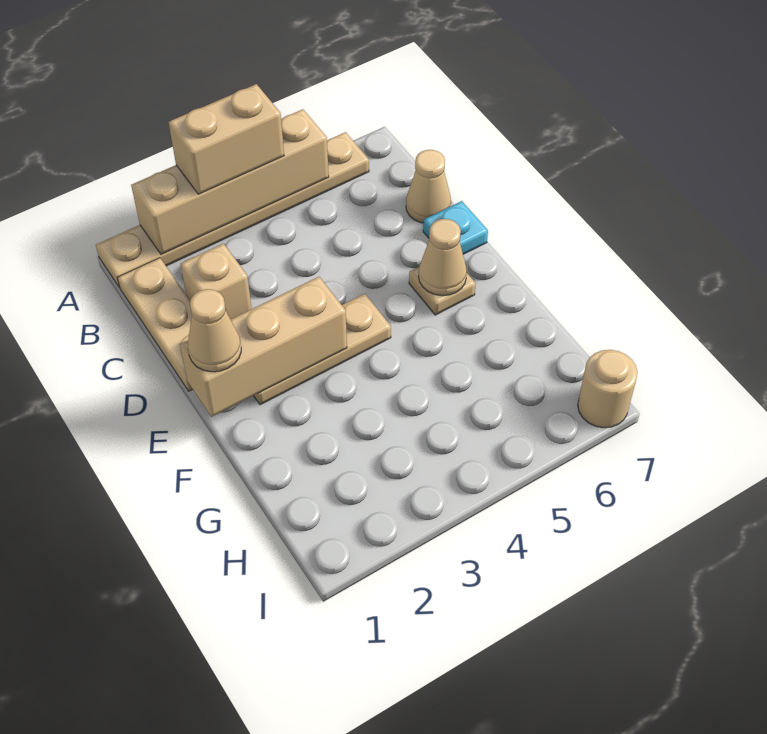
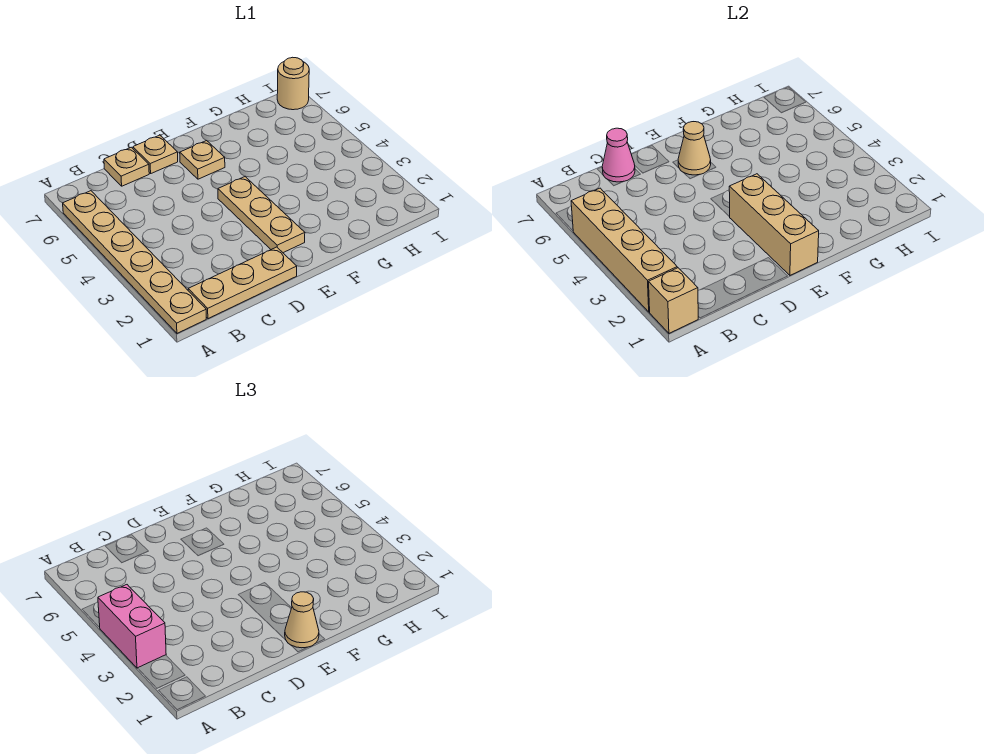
tan 1x2 brick [169,84,284,194] -> pink 1x2 brick [98,585,166,668]
tan 1x1 brick [180,244,252,319] -> tan 1x1 brick moved to [649,268,698,333]
tan 1x1 cone [406,150,451,223] -> tan 1x1 plate [104,147,149,186]
none -> pink 1x1 cone [602,128,635,182]
cyan 1x1 plate [423,201,488,254] -> tan 1x1 plate [133,135,178,173]

